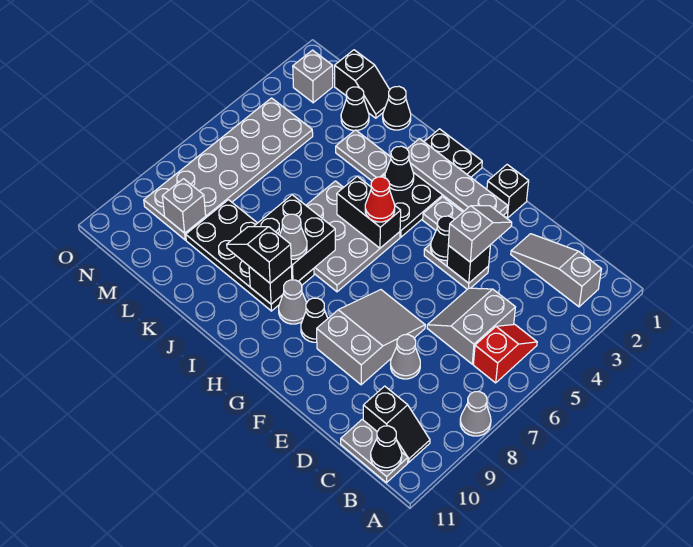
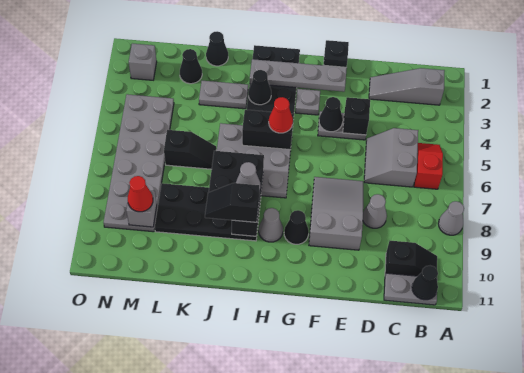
grey 1x2 slope [448,206,512,262] -> none
black 1x2 slope [335,50,390,118] -> black 1x2 slope moved to [164,130,216,169]
none -> red 1x1 cone [128,176,153,212]

